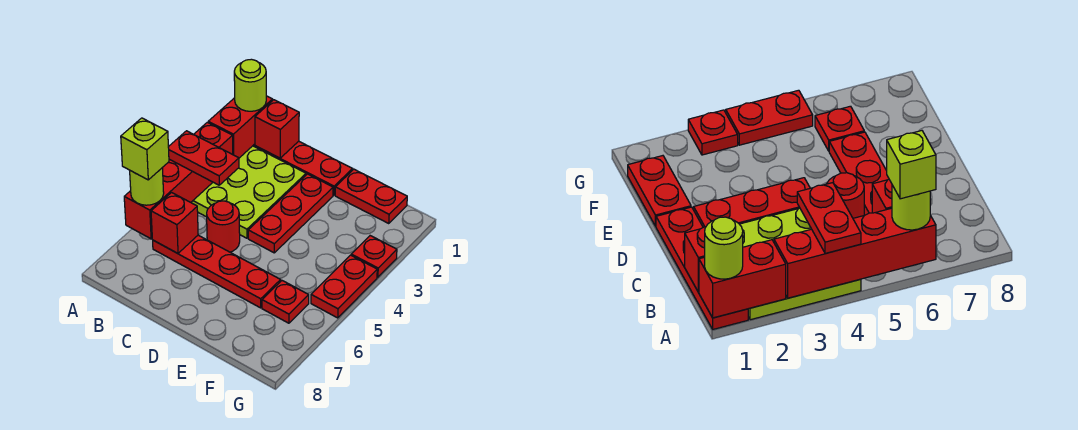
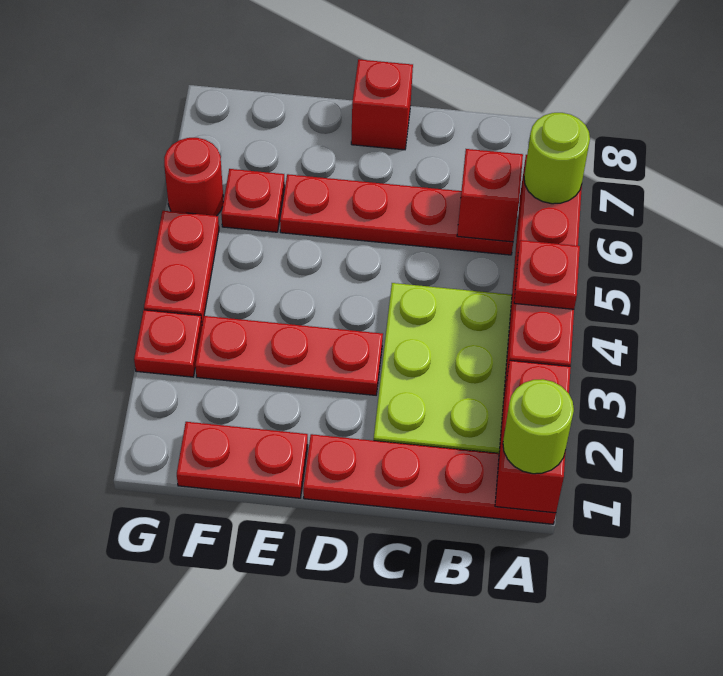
red 1x2 plate [168,131,239,185] -> red 1x1 plate [514,240,580,309]
lime 1x1 brick [121,118,169,180] -> none
red 1x1 brick [255,100,299,158] -> red 1x1 brick moved to [351,59,413,150]
red 1x1 round brick [207,201,240,252] -> red 1x1 round brick moved to [164,138,223,216]
red 1x3 plate [248,174,333,253] -> red 1x3 plate turned to [195,316,383,395]

